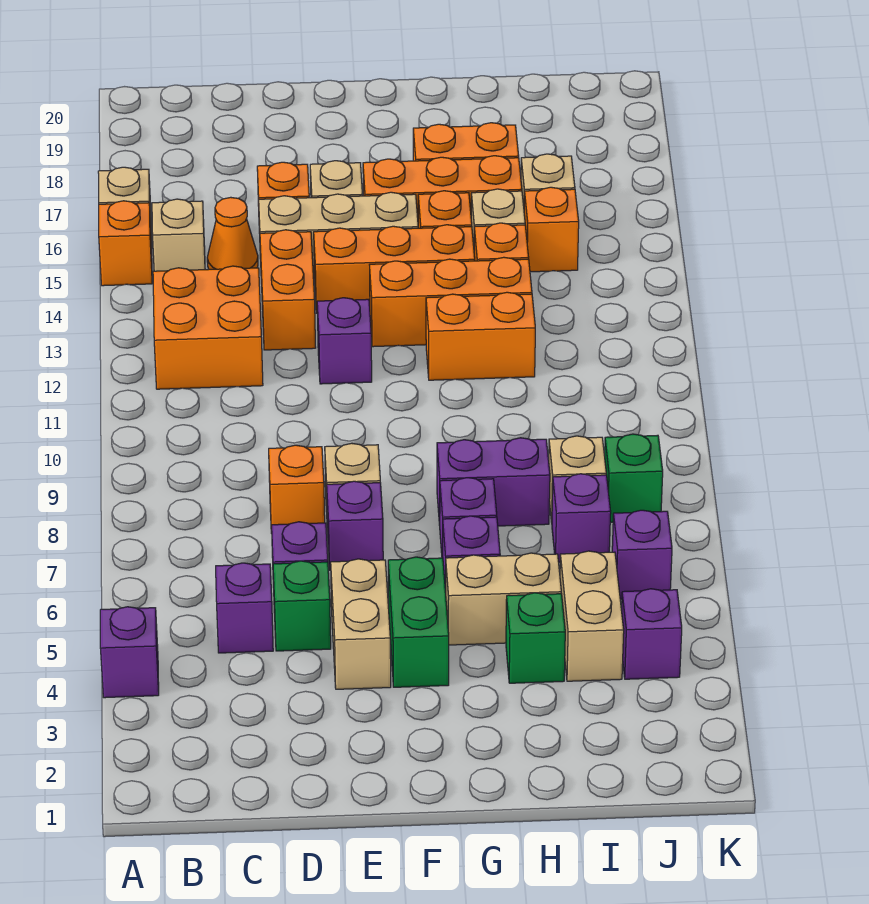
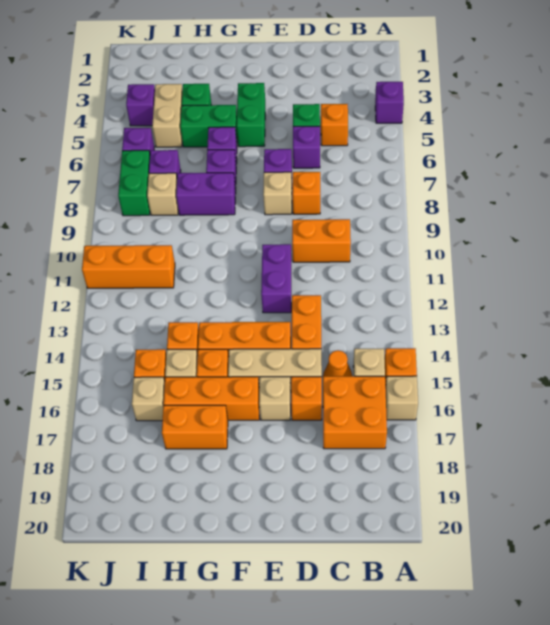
orange 2x2 brick [153,266,263,389] -> orange 2x2 brick moved to [323,376,387,449]
purple 1x1 brick [216,563,273,653] -> orange 1x1 brick [321,104,348,146]
tan 1x2 brick [331,559,391,689] -> none
purple 1x1 brick [317,298,372,384] -> purple 1x2 brick [261,244,291,313]
orange 1x3 brick [370,257,532,347] -> orange 1x3 brick moved to [82,245,175,288]
tan 1x2 brick [446,553,561,645] -> green 1x2 brick [180,105,237,147]
orange 1x2 brick [426,292,535,380] -> orange 1x2 brick moved to [292,219,351,262]
green 1x1 brick [605,434,663,522] -> green 1x2 brick [118,150,150,216]

